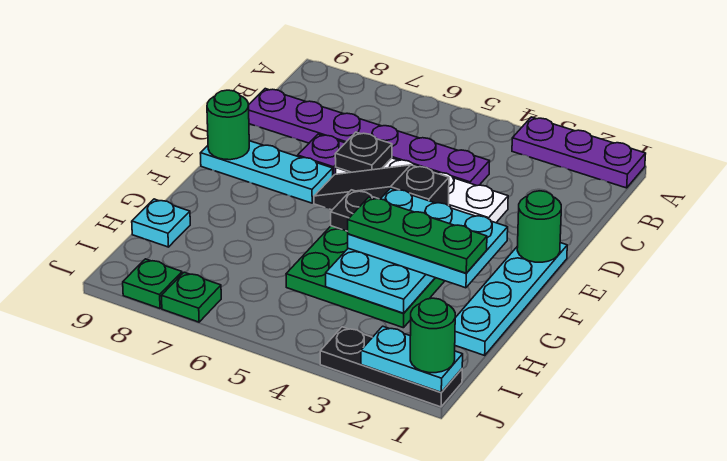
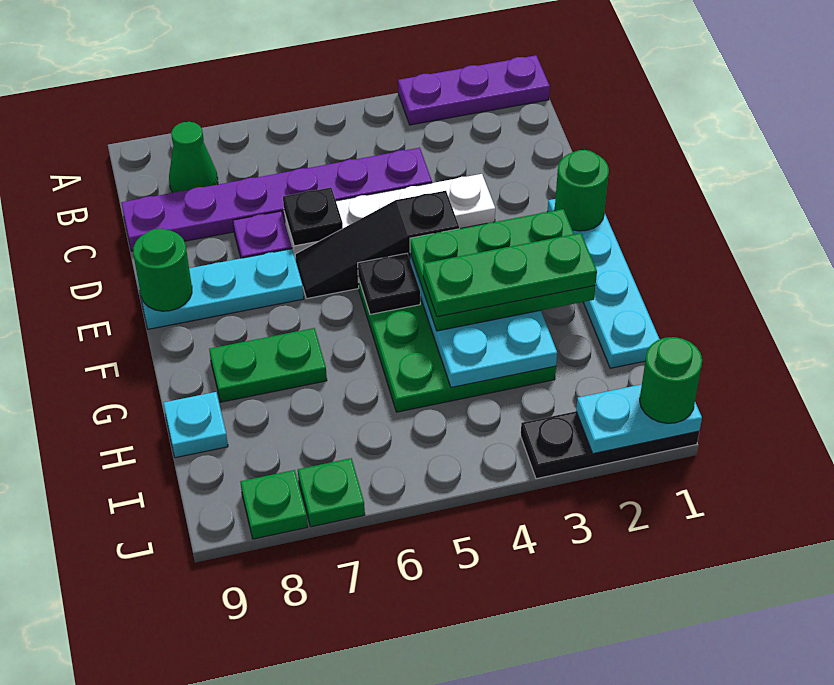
none -> green 1x1 cone [169,122,218,193]
cyan 2x3 plate [348,188,508,288] -> green 2x3 plate [410,209,595,331]
none -> green 1x2 plate [209,328,327,402]

